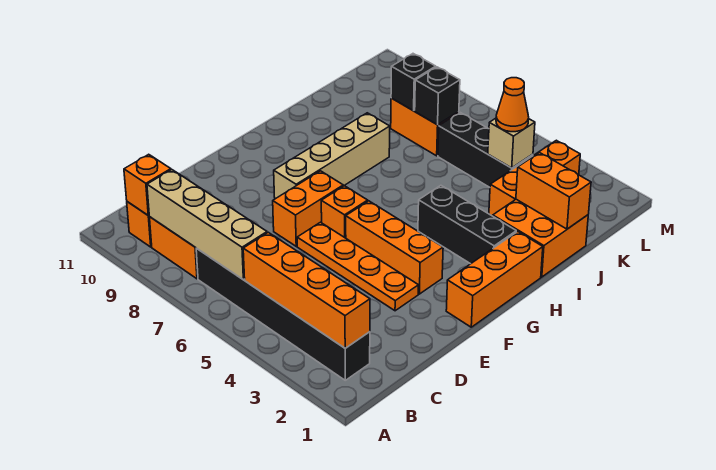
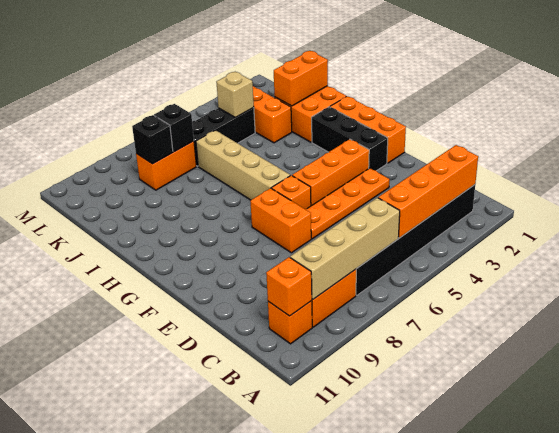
tan 1x4 brick [274,113,390,199] -> tan 1x4 brick moved to [196,130,290,200]
black 1x3 brick [418,185,516,264] -> black 1x3 brick turned to [312,107,388,171]
orange 1x1 cone [496,78,529,132] -> none

